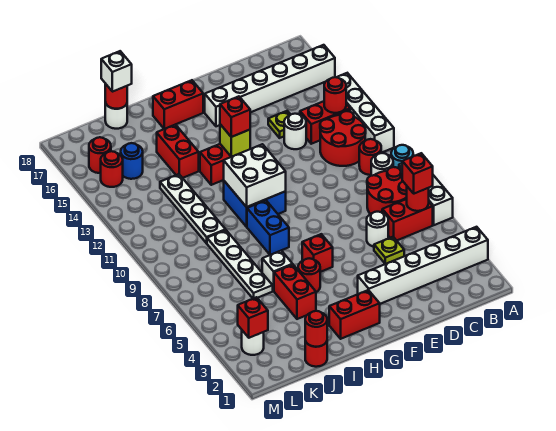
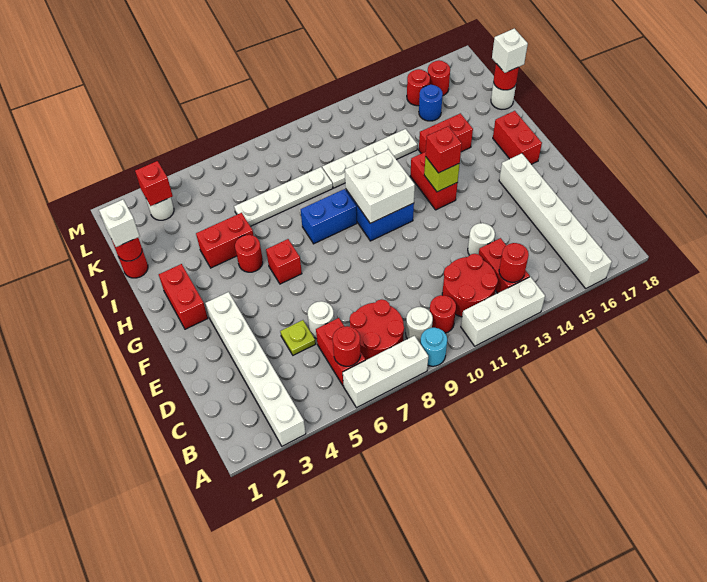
white 1x4 brick [337,73,394,153] -> white 1x3 brick [461,277,545,346]
red 1x1 brick [402,153,433,194] -> none
lime 1x1 plate [268,111,291,138] -> none
white 1x1 brick [262,251,293,291] -> white 1x1 brick moved to [99,200,140,247]

